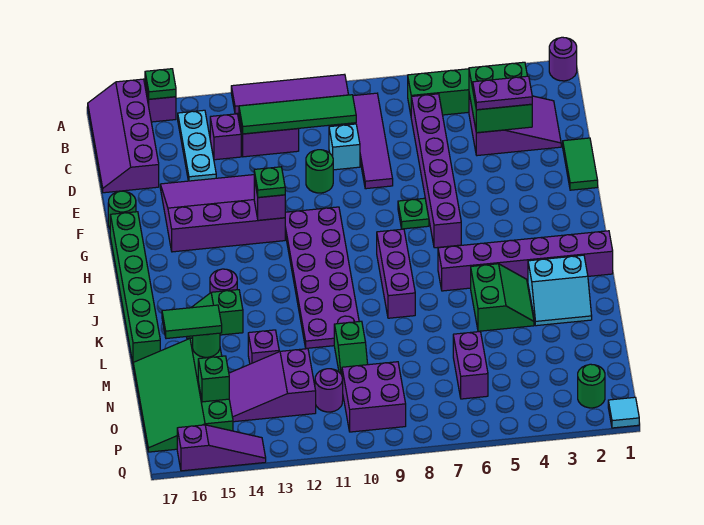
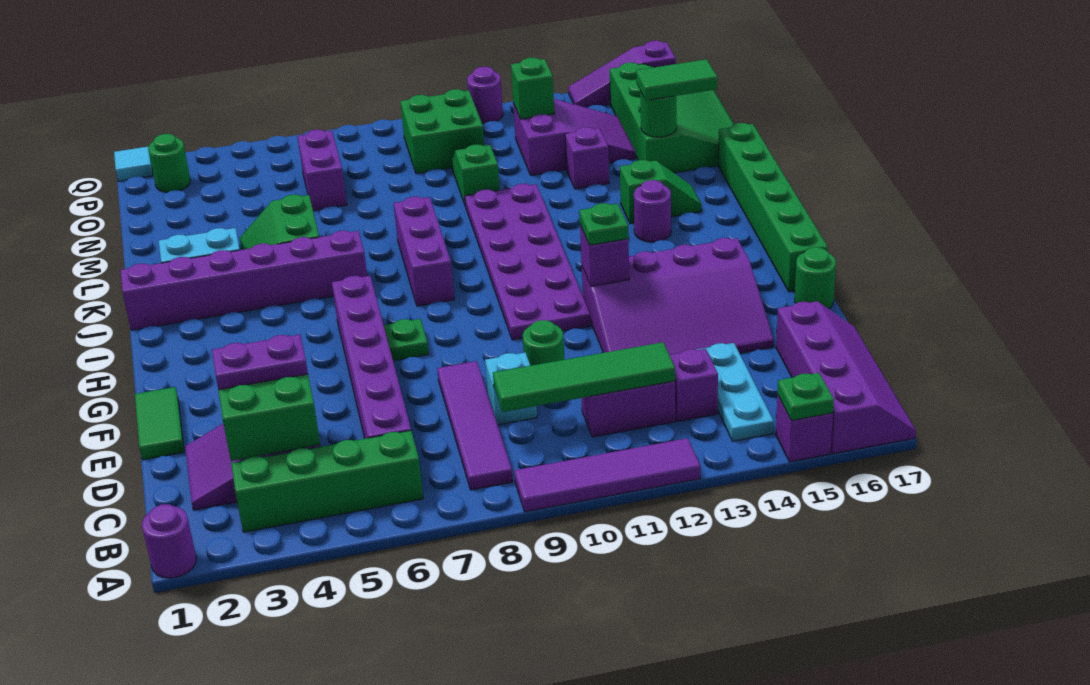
purple 2x2 brick [342,362,406,432] -> green 2x2 brick [400,89,484,174]
purple 1x1 round brick [315,369,343,412] -> purple 1x1 round brick moved to [467,67,503,124]
green 1x1 brick [198,356,229,402] -> green 1x1 brick moved to [511,58,554,119]

